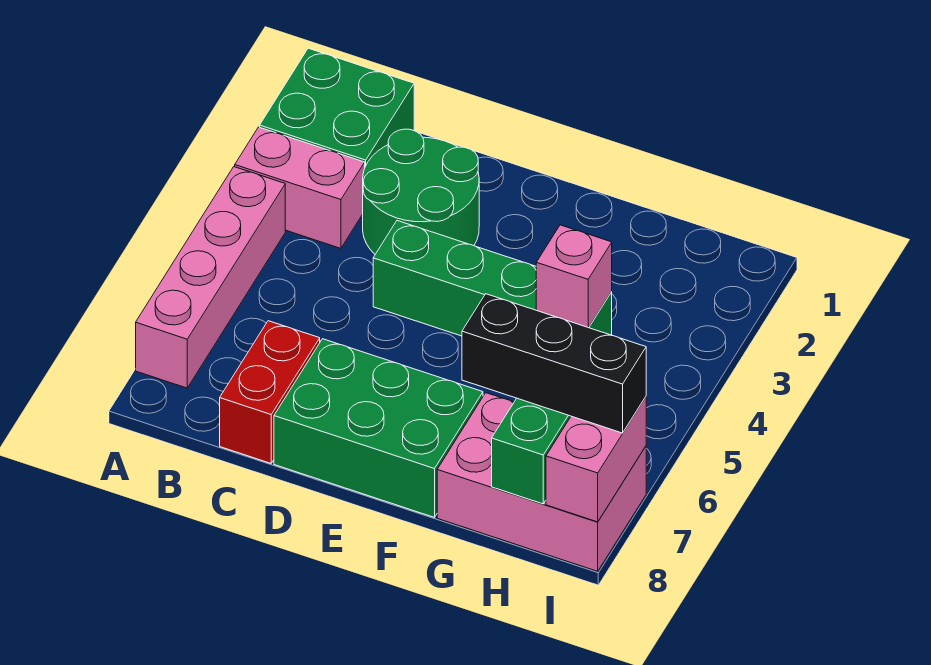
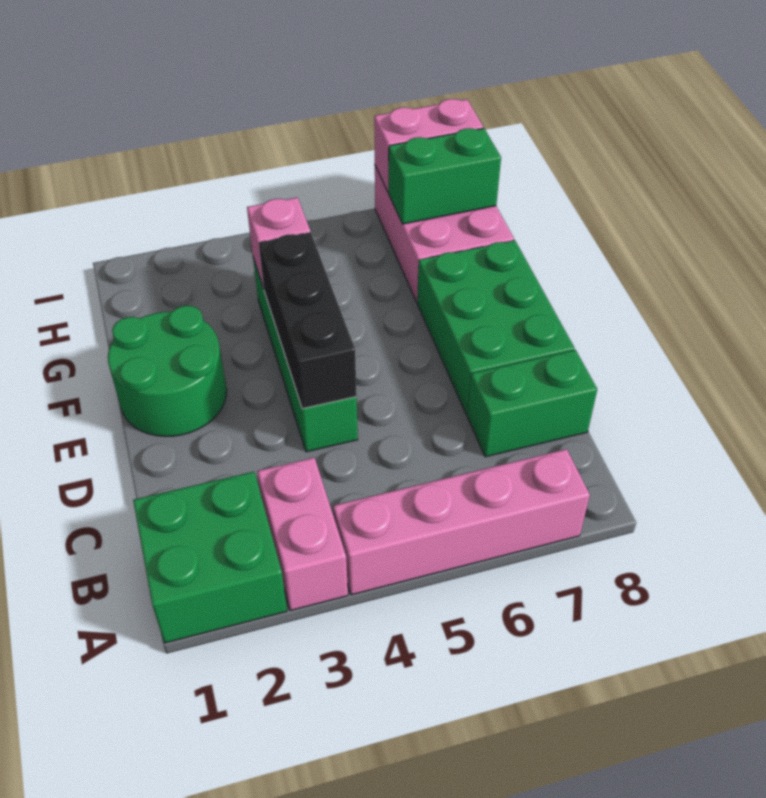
green 2x2 round brick [363,129,479,254] -> green 2x2 round brick moved to [108,306,227,436]
red 1x2 brick [220,321,320,463] -> green 1x2 brick [467,350,597,457]
black 1x3 brick [462,294,646,433] -> black 1x3 brick moved to [259,232,357,409]

